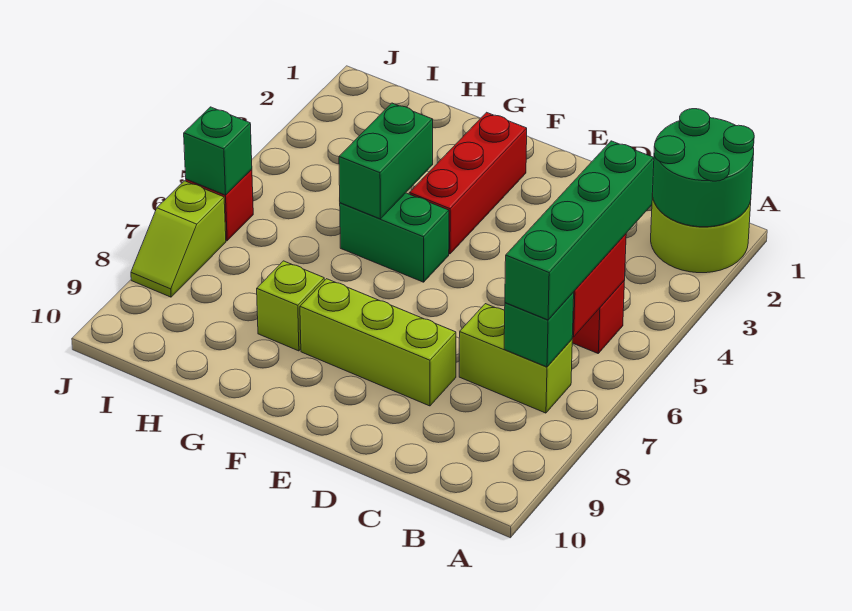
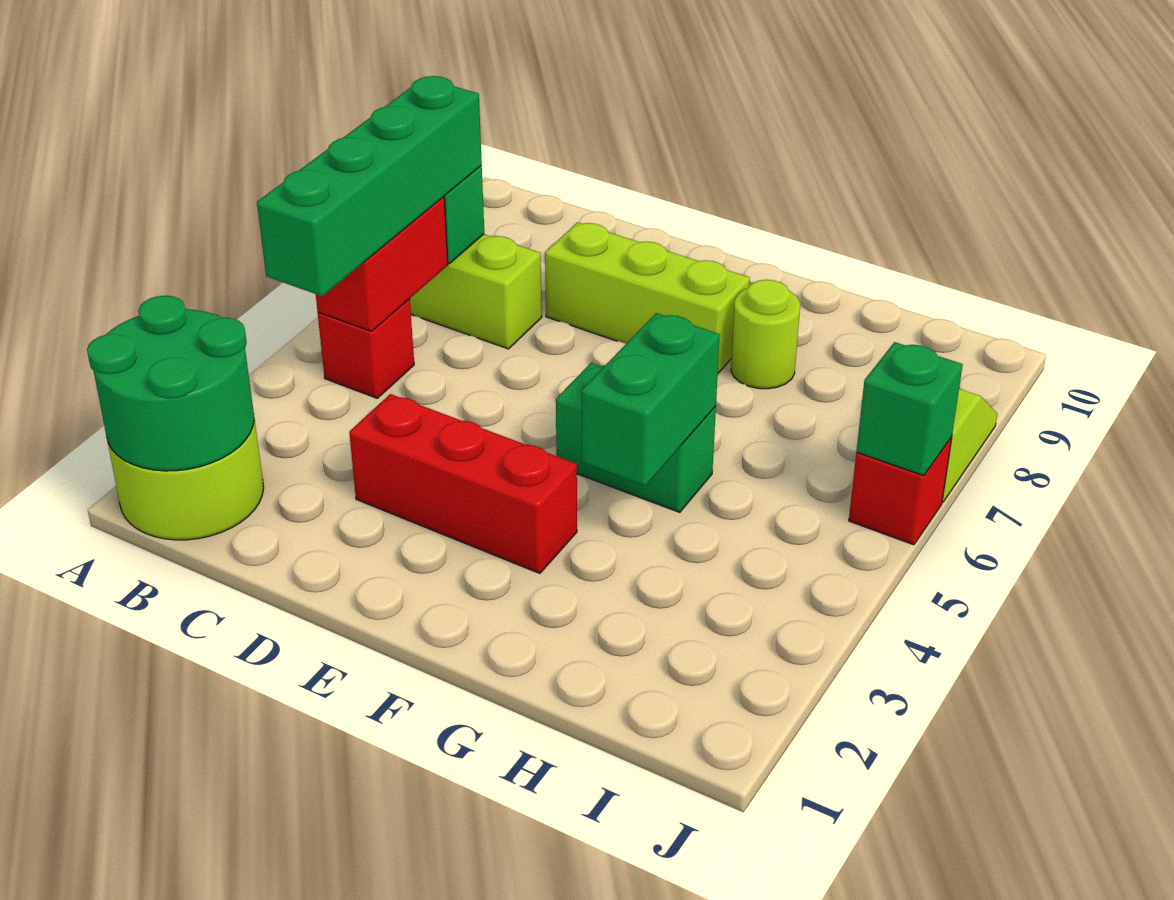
red 1x3 brick [409,112,527,254] -> red 1x3 brick turned to [349,394,577,573]
lime 1x1 brick [257,261,325,351] -> lime 1x1 round brick [731,280,800,389]

